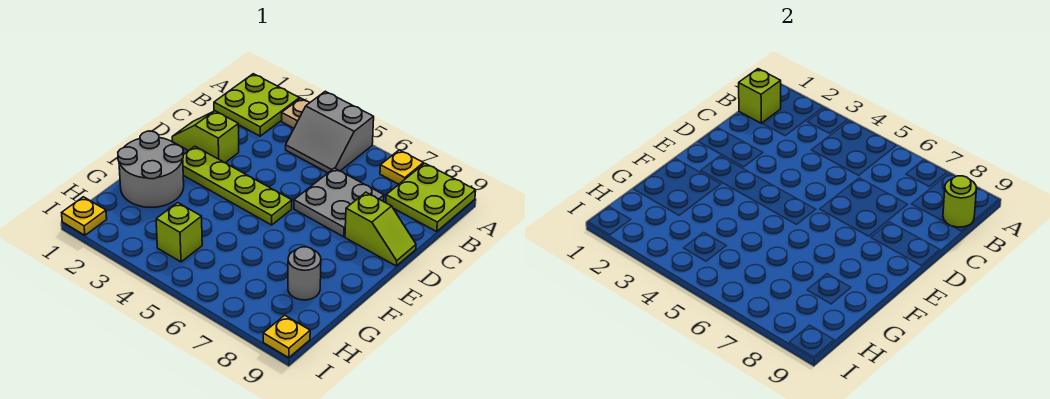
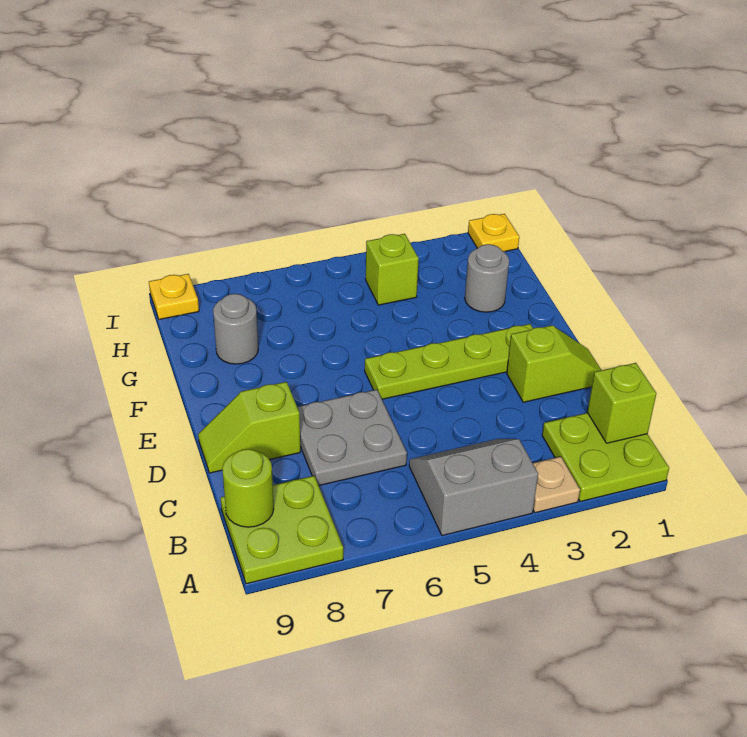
yellow 1x1 plate [380,150,423,184] -> none
grey 2x2 round brick [118,131,184,207] -> grey 1x1 round brick [465,244,509,312]

